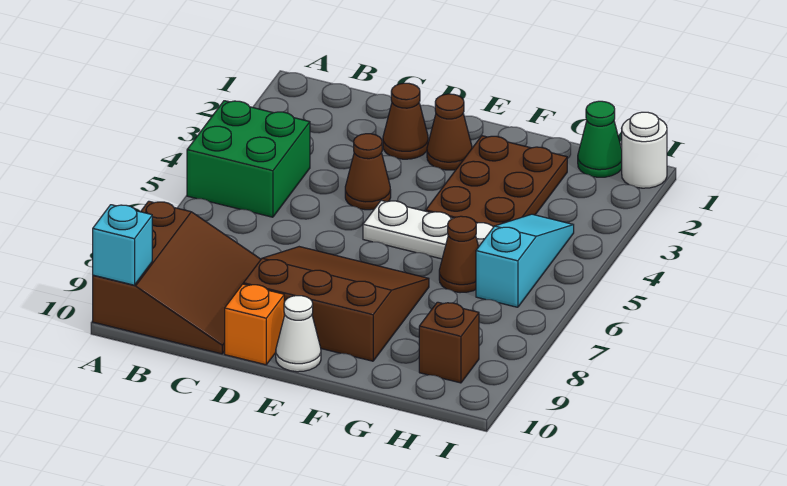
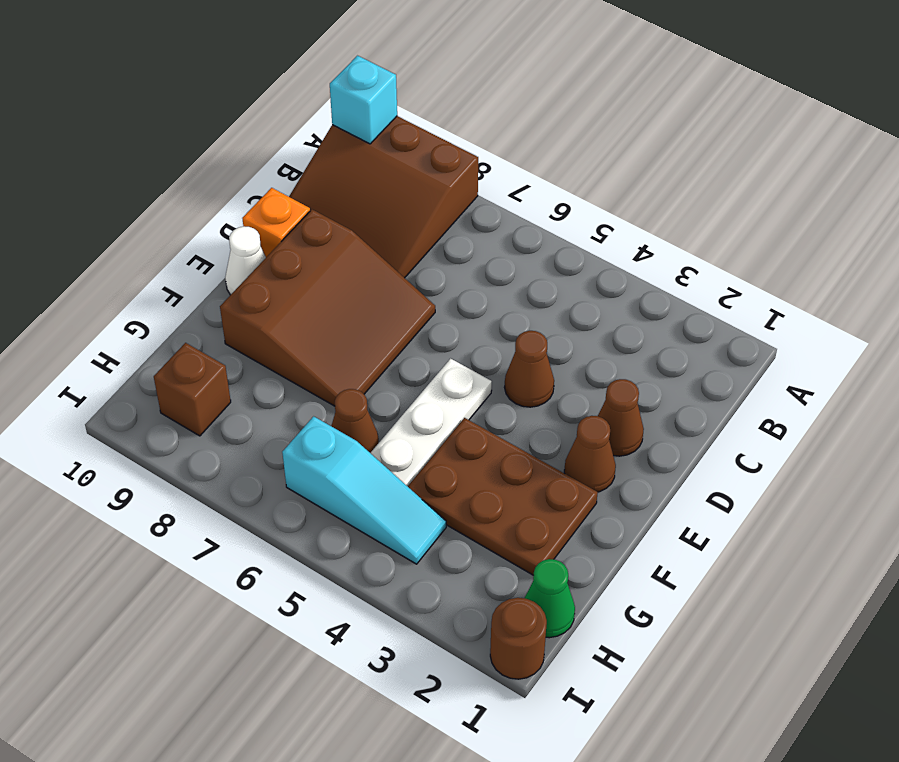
green 2x2 brick [187,101,310,217] -> none
white 1x1 round brick [622,112,667,188] -> brown 1x1 round brick [490,598,547,679]

